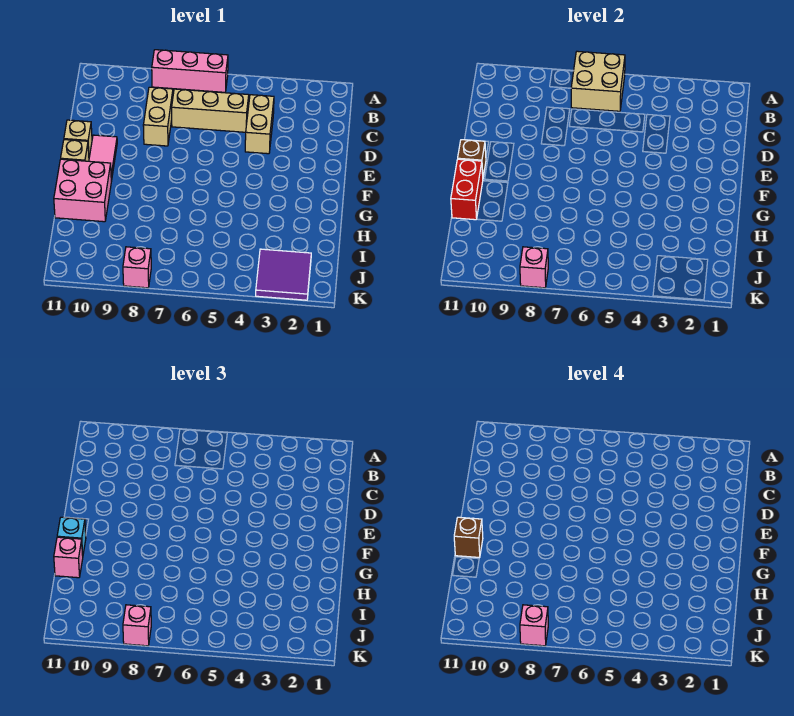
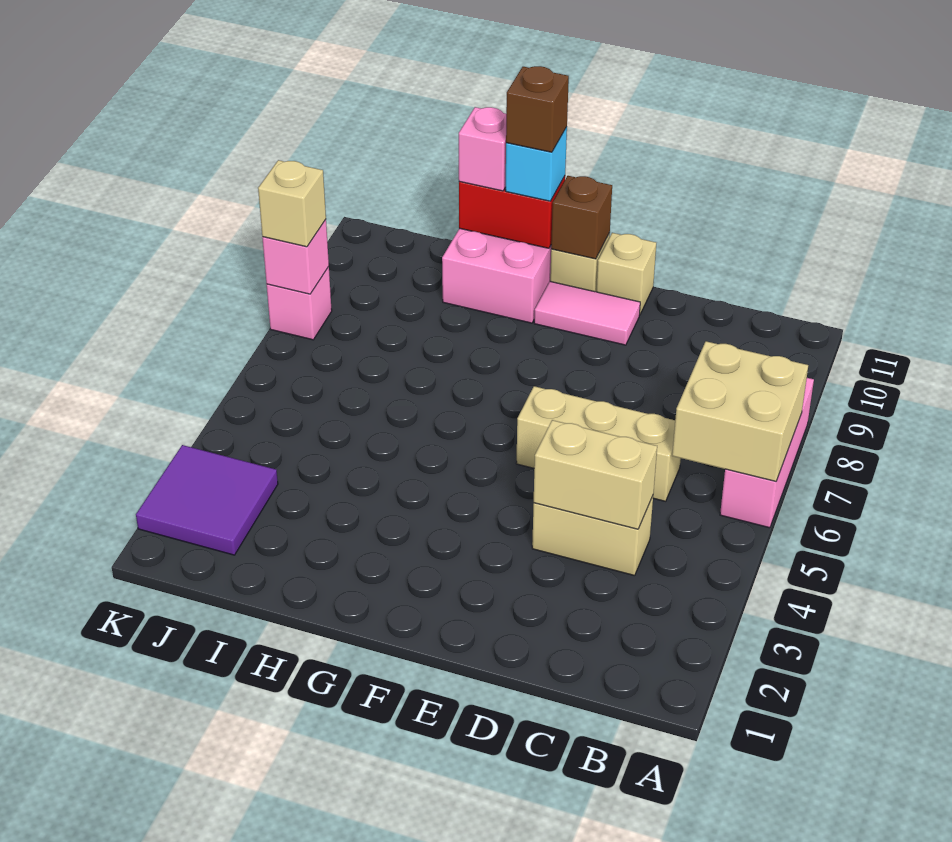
tan 1x3 brick [172,89,249,132] -> tan 1x3 brick turned to [516,386,681,501]
tan 1x2 brick [143,87,173,146] -> tan 1x2 brick moved to [534,420,657,529]
pink 1x1 brick [123,605,151,646] -> tan 1x1 brick [258,160,326,247]
pink 1x1 brick [520,605,548,646] -> none

